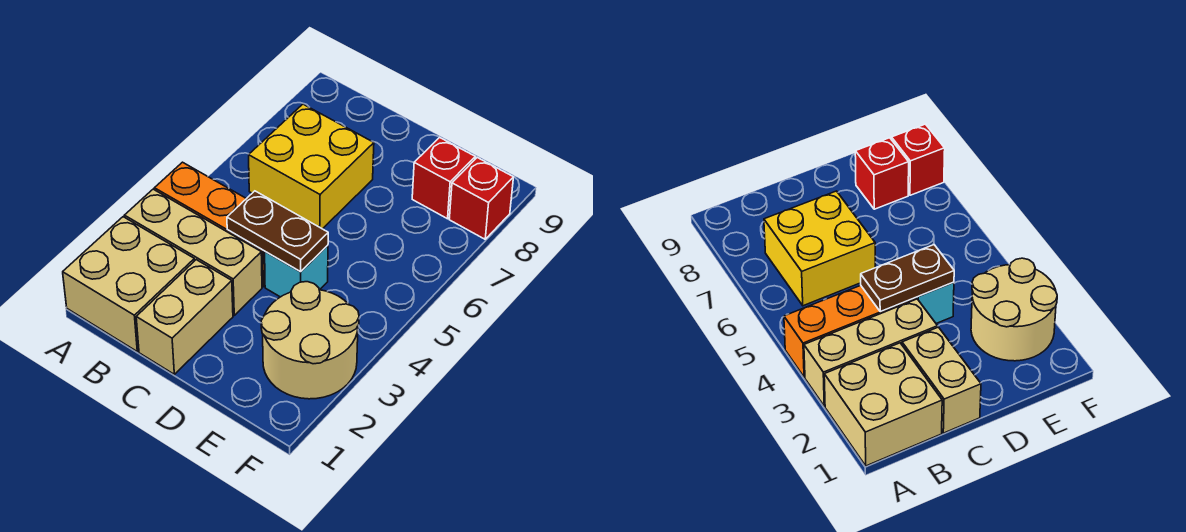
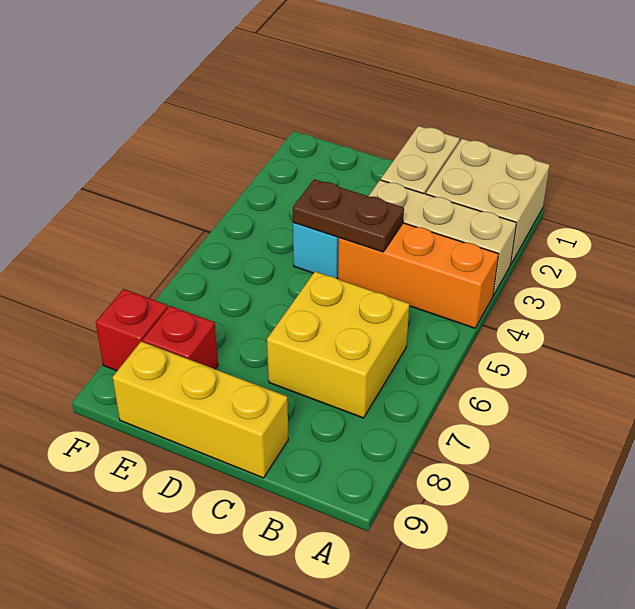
none -> yellow 1x3 brick [112,341,288,478]
tan 2x2 round brick [261,282,359,399] -> none

